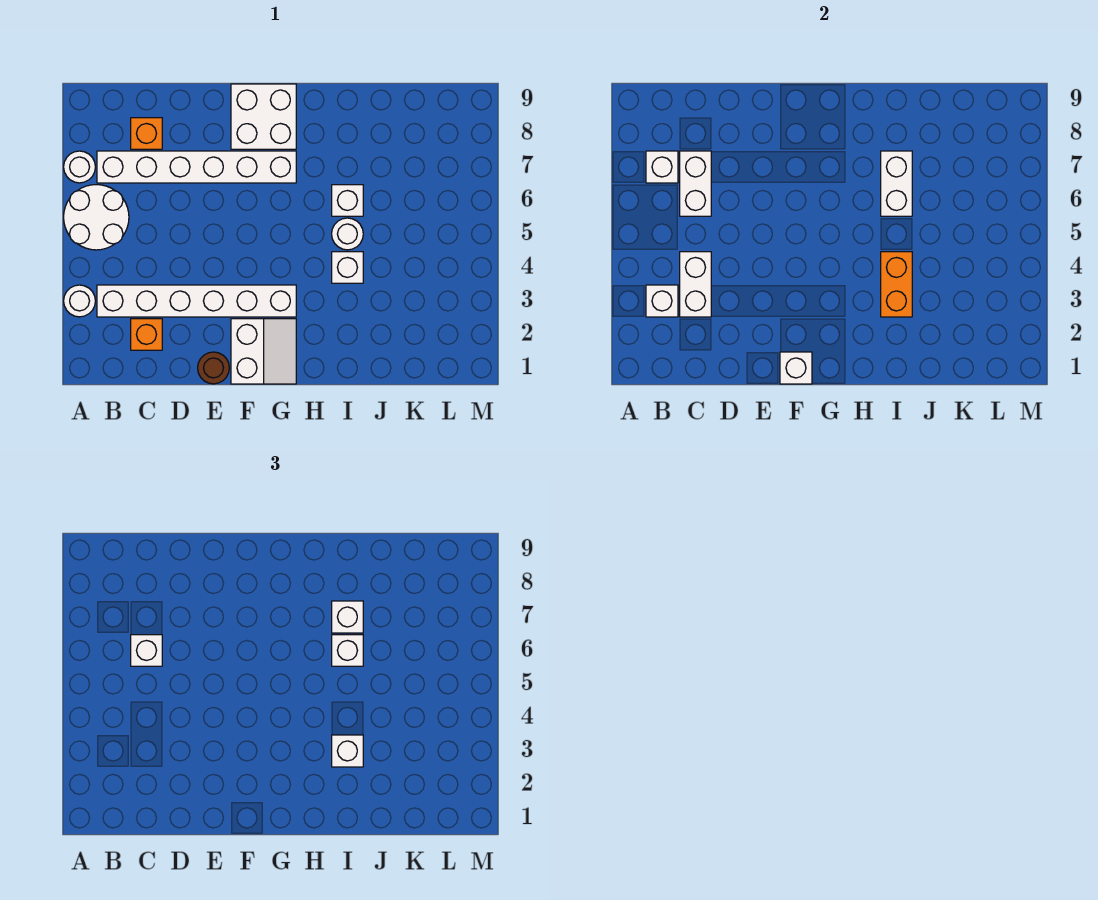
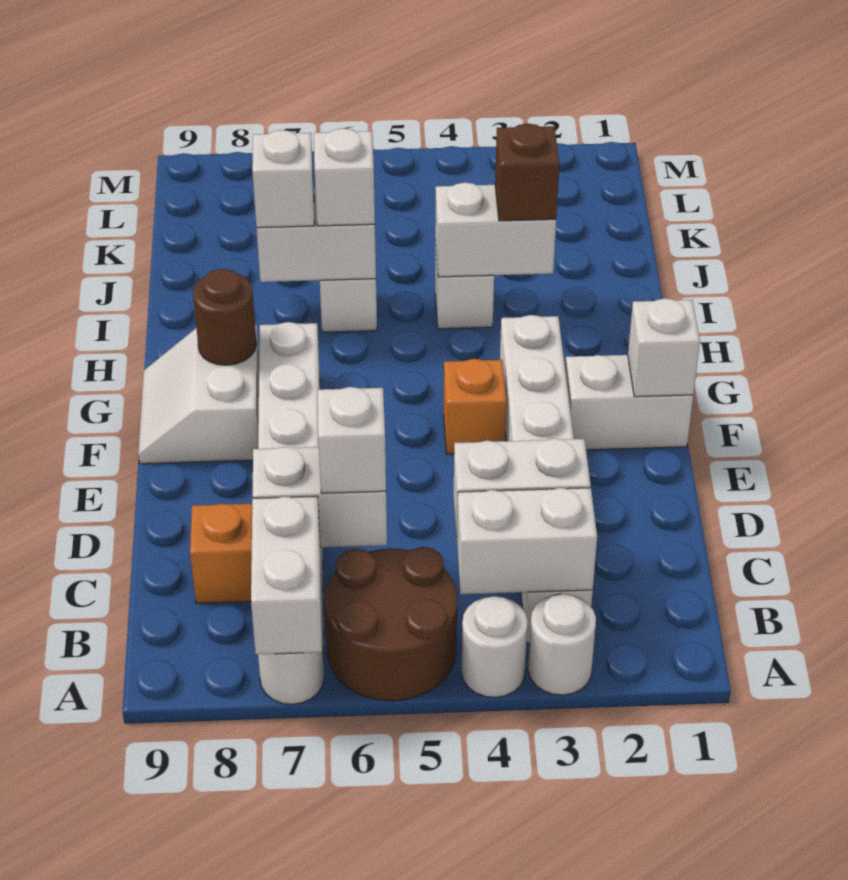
white 2x2 round brick [64,185,129,250] -> brown 2x2 round brick [324,547,457,701]
white 1x1 brick [646,285,678,317] -> white 1x2 brick [457,488,597,594]
white 1x1 brick [646,151,678,183] -> white 1x2 brick [251,496,322,654]
orange 1x1 brick [131,319,162,350] -> orange 1x1 brick moved to [444,359,506,454]
brown 1x1 round brick [198,352,229,384] -> brown 1x1 round brick moved to [193,269,257,365]
white 2x2 brick [231,84,296,149] -> white 2x2 slope [138,325,259,464]
orange 1x2 brick [881,252,912,317] -> white 1x2 brick [435,182,556,277]
white 1x1 brick [332,735,363,767] -> brown 1x1 brick [495,123,559,221]
white 1x1 round brick [332,218,363,250] -> white 1x1 round brick moved to [461,596,528,697]

